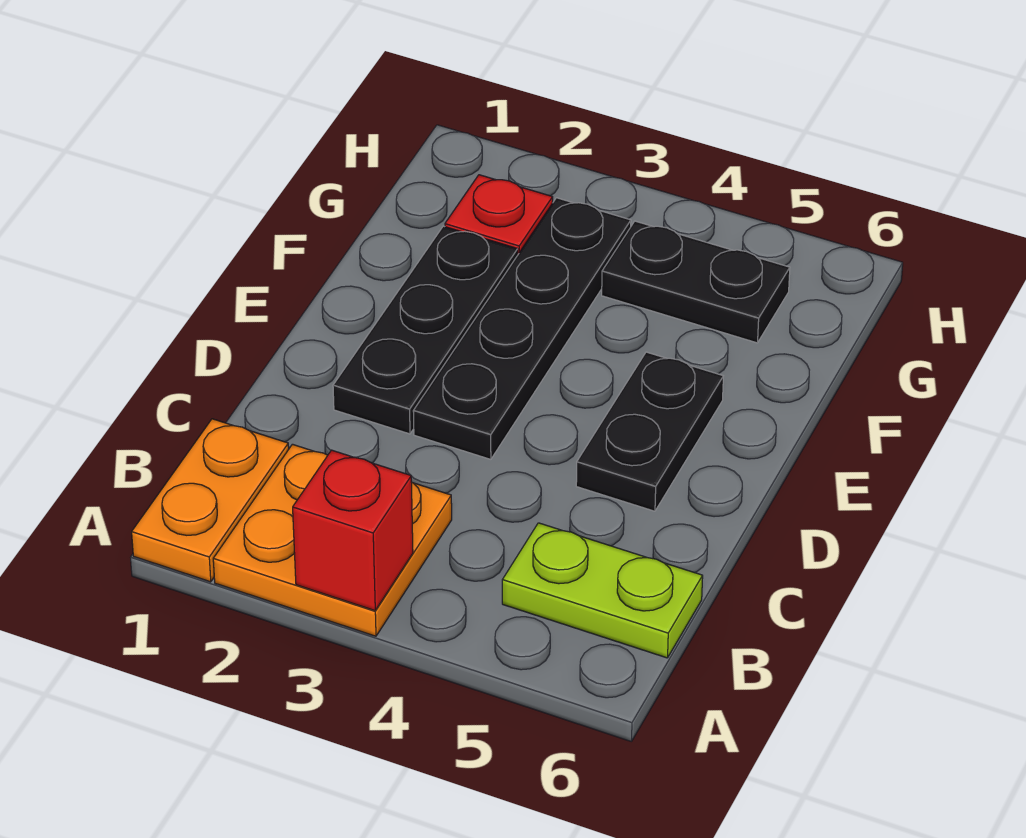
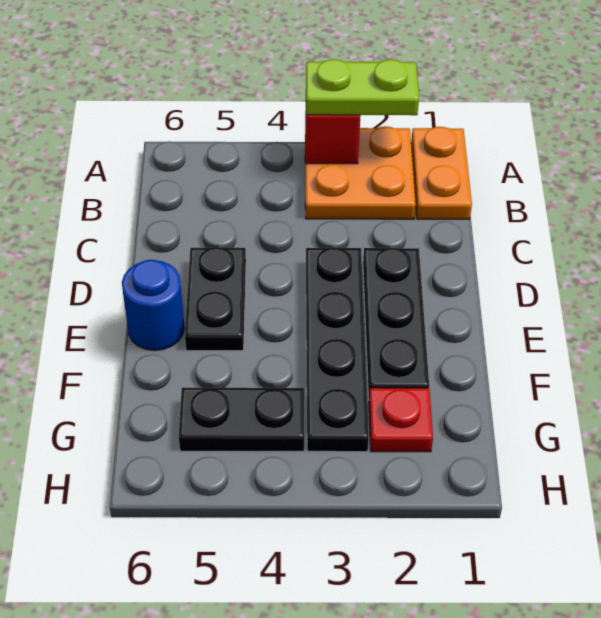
lime 1x2 plate [502,523,703,658] -> lime 1x2 plate moved to [306,59,419,115]
none -> blue 1x1 round brick [122,260,185,351]

